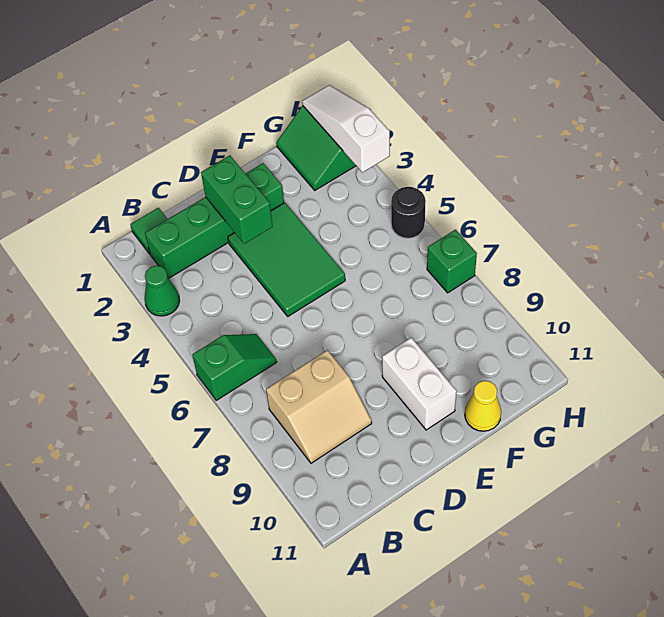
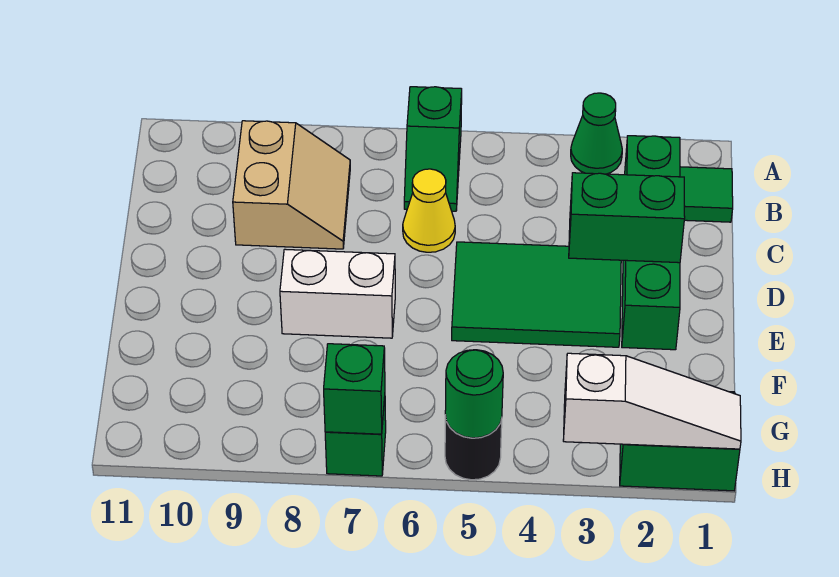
tan 2x2 slope [266,350,372,463] -> tan 2x2 slope turned to [233,121,350,249]
white 1x2 brick [382,338,457,430] -> white 1x2 brick moved to [280,249,395,338]
yellow 1x1 cone [465,381,501,431] -> yellow 1x1 cone moved to [403,169,455,252]
none -> green 1x1 round brick [445,350,503,438]
none -> green 1x1 brick [324,344,385,434]

